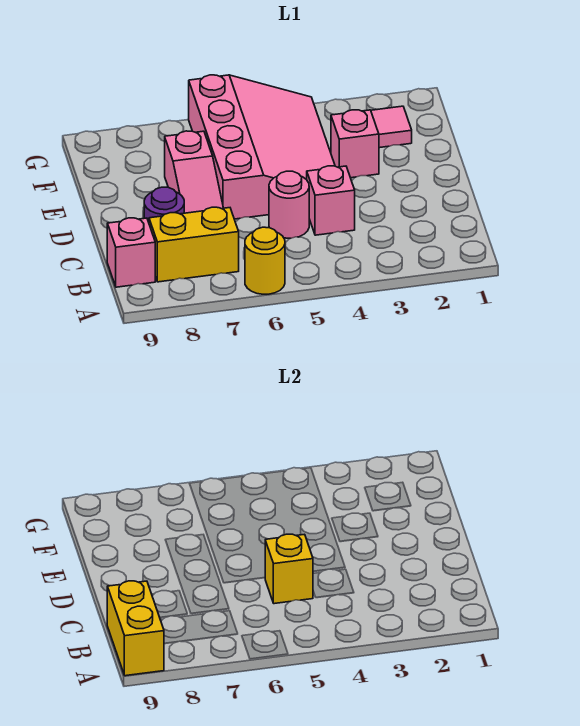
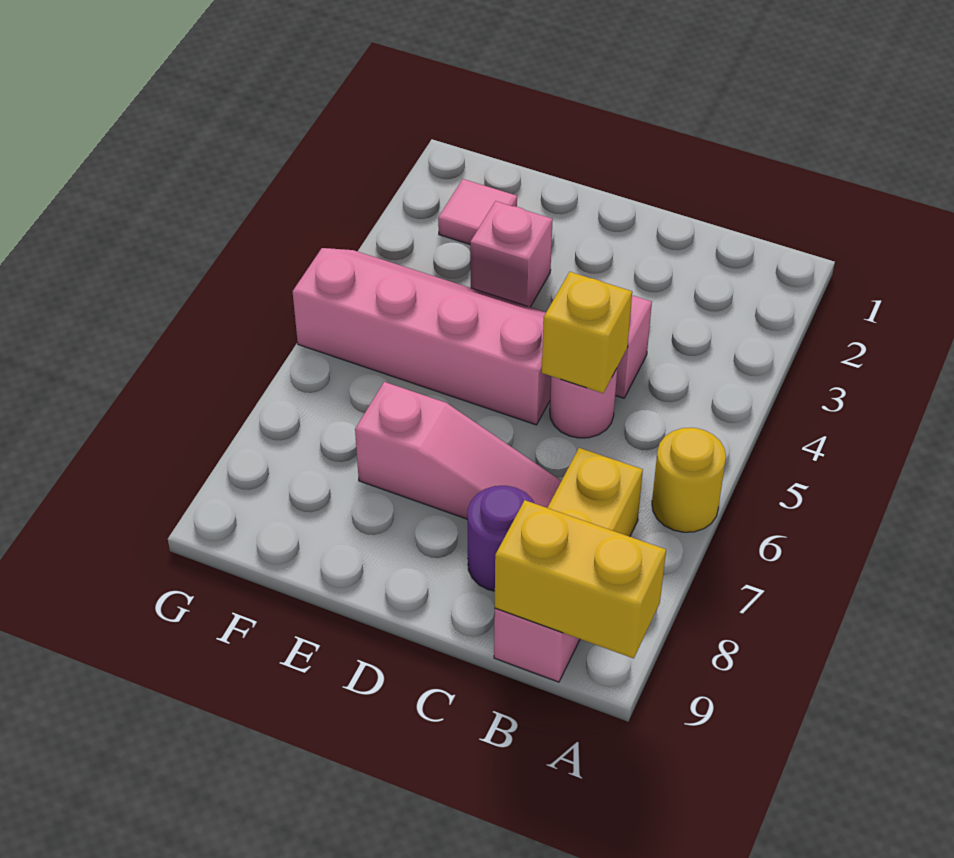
pink 3x4 slope [189,75,335,219] -> pink 2x4 slope [293,248,551,425]

